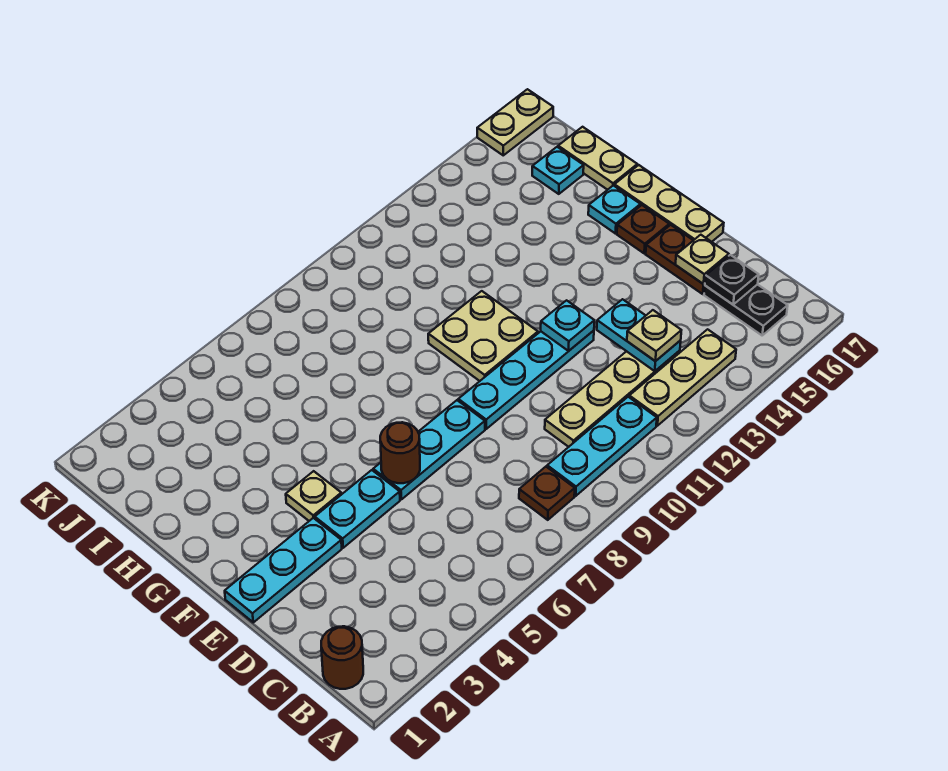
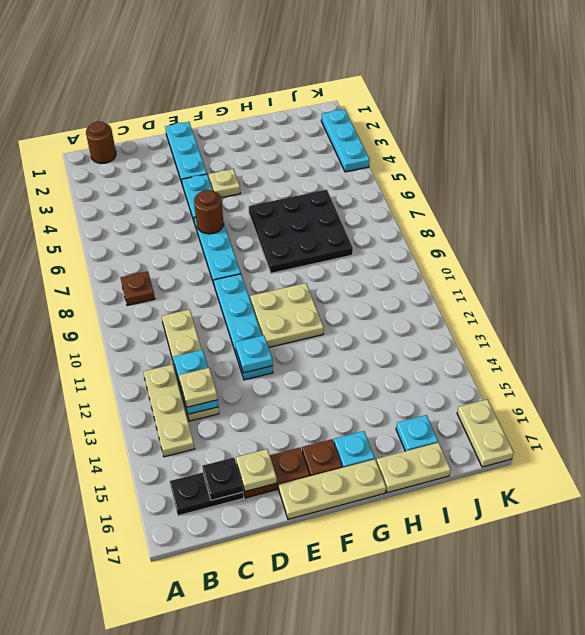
cyan 1x3 plate [547,397,657,496] -> cyan 1x3 plate moved to [321,109,370,172]
cyan 1x2 plate [597,299,681,371] -> cyan 1x2 plate turned to [173,350,218,414]
none -> black 3x3 plate [249,190,353,273]

